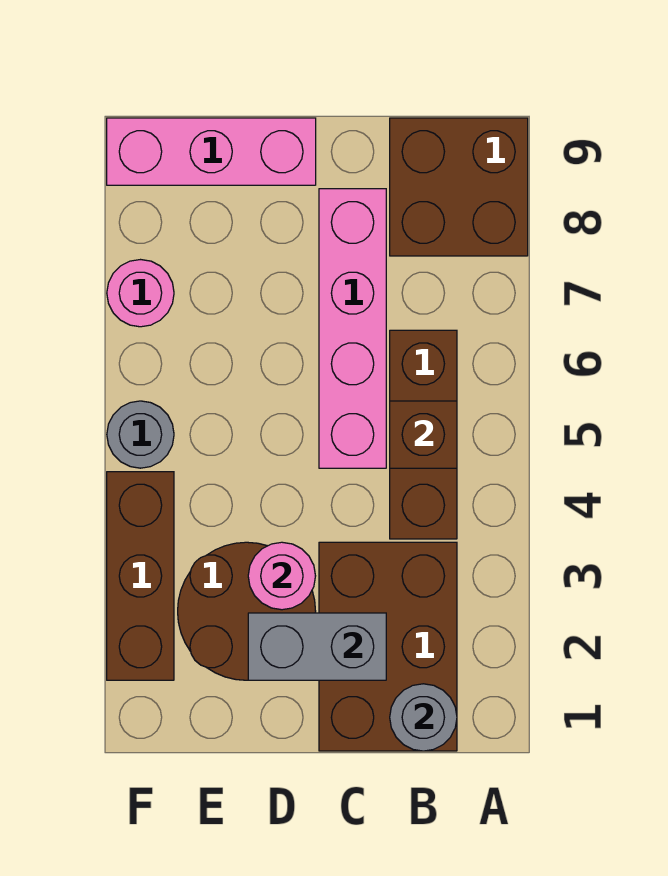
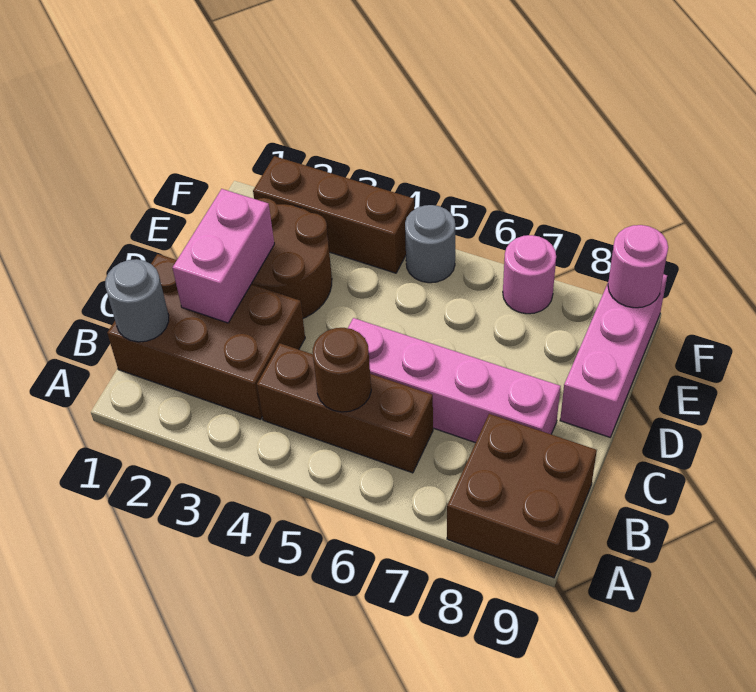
brown 1x1 brick [390,401,457,468] -> brown 1x1 round brick [313,328,371,412]
grey 1x2 brick [248,613,386,680] -> pink 1x2 brick [173,189,274,323]
pink 1x1 round brick [248,542,315,610] -> pink 1x1 round brick moved to [608,225,668,308]

